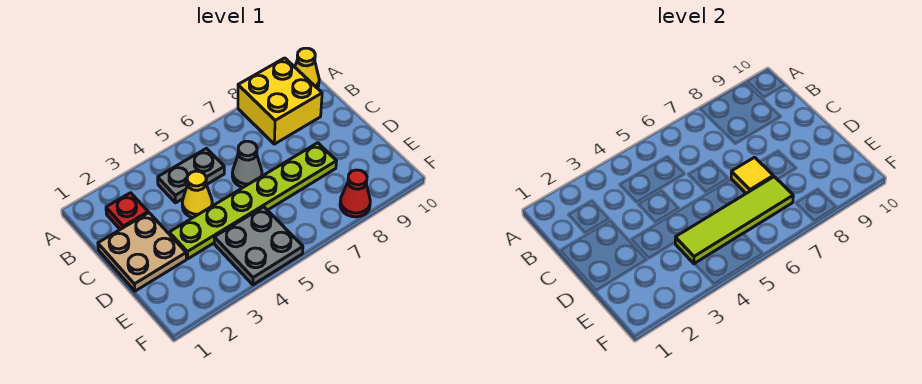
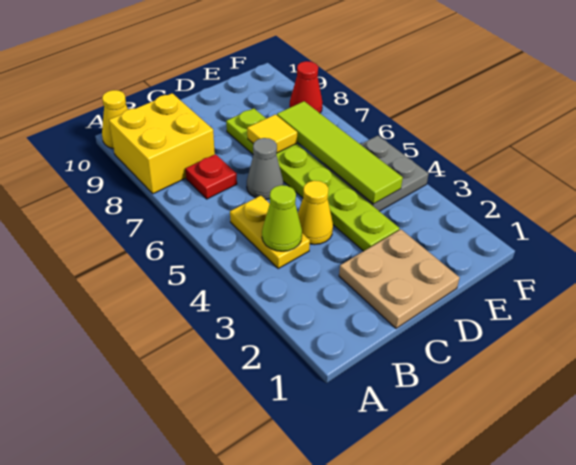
red 1x1 plate [106,193,148,229] -> red 1x1 plate moved to [185,154,237,199]
grey 1x2 plate [158,148,224,203] -> yellow 1x2 plate [230,196,310,268]
none -> lime 1x1 cone [262,185,302,251]

